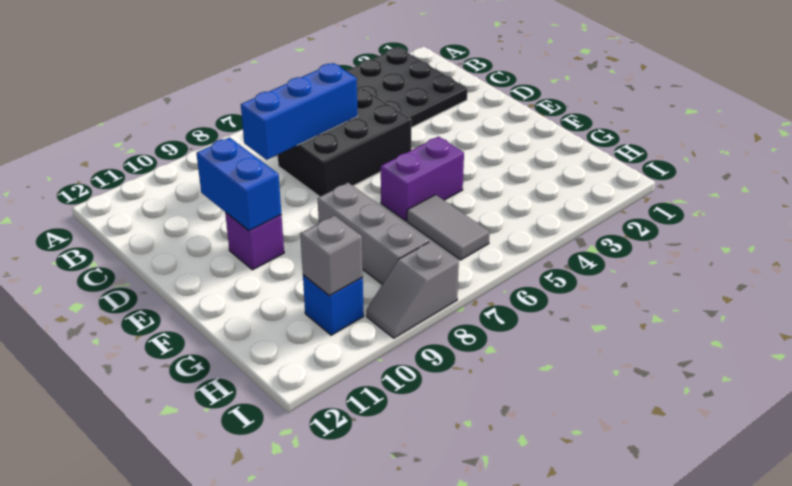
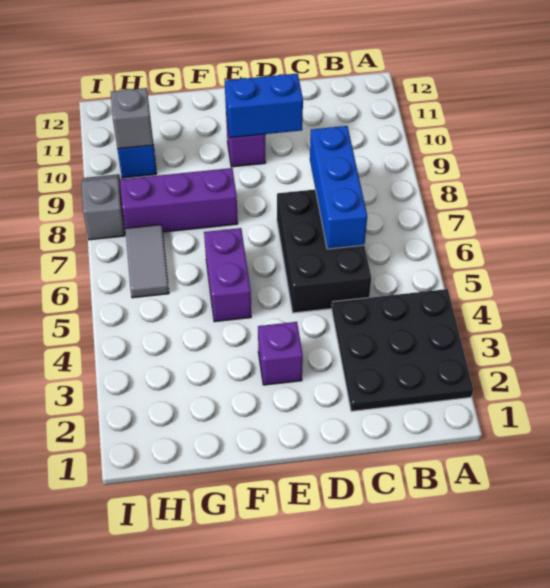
none -> purple 1x1 brick [258,322,303,385]
grey 1x3 brick [318,183,429,284] -> purple 1x3 brick [120,168,238,232]
grey 1x2 tile [407,195,490,260] -> grey 1x2 tile turned to [125,225,169,298]

